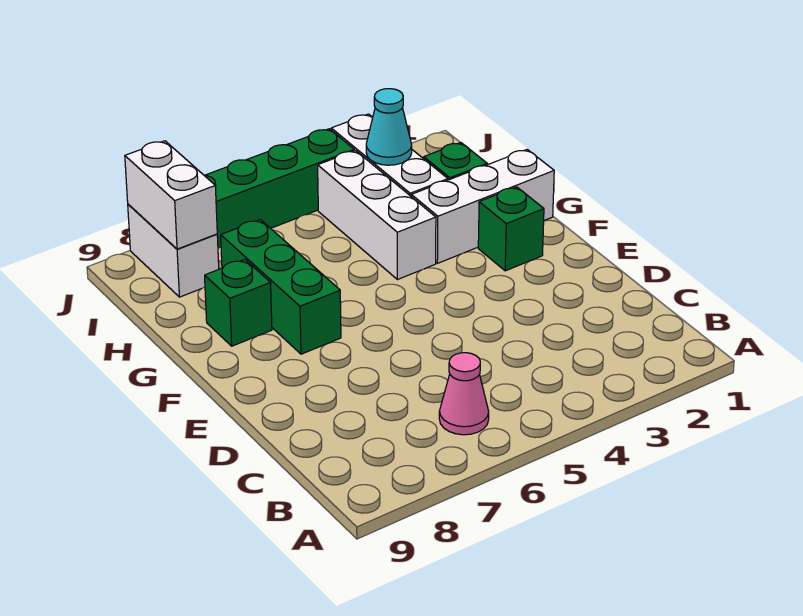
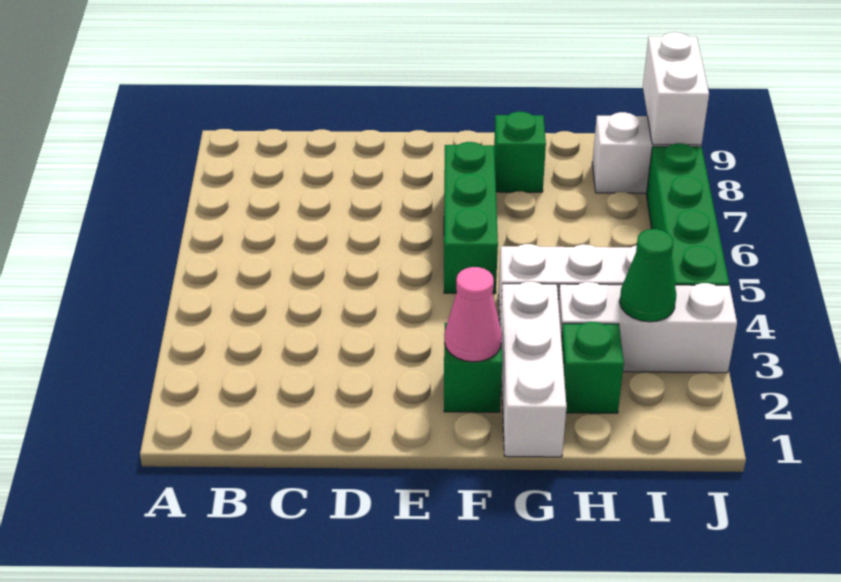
pink 1x1 cone [439,353,489,435] -> pink 1x1 cone moved to [445,267,502,362]
green 1x3 brick [221,220,341,354] -> green 1x3 brick turned to [444,142,498,294]
cyan 1x1 cone [366,89,412,165] -> green 1x1 cone [620,229,676,322]
white 1x2 brick [125,141,217,249] -> white 1x2 brick turned to [643,32,709,145]

